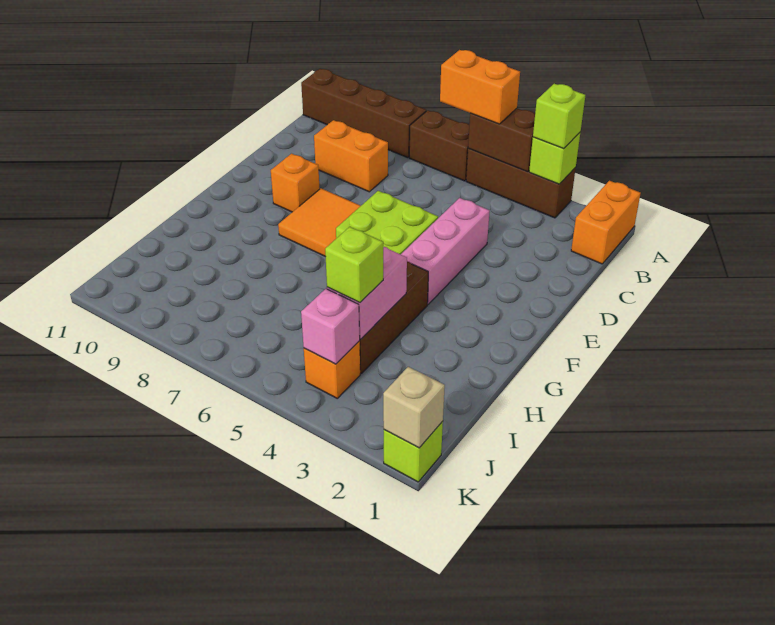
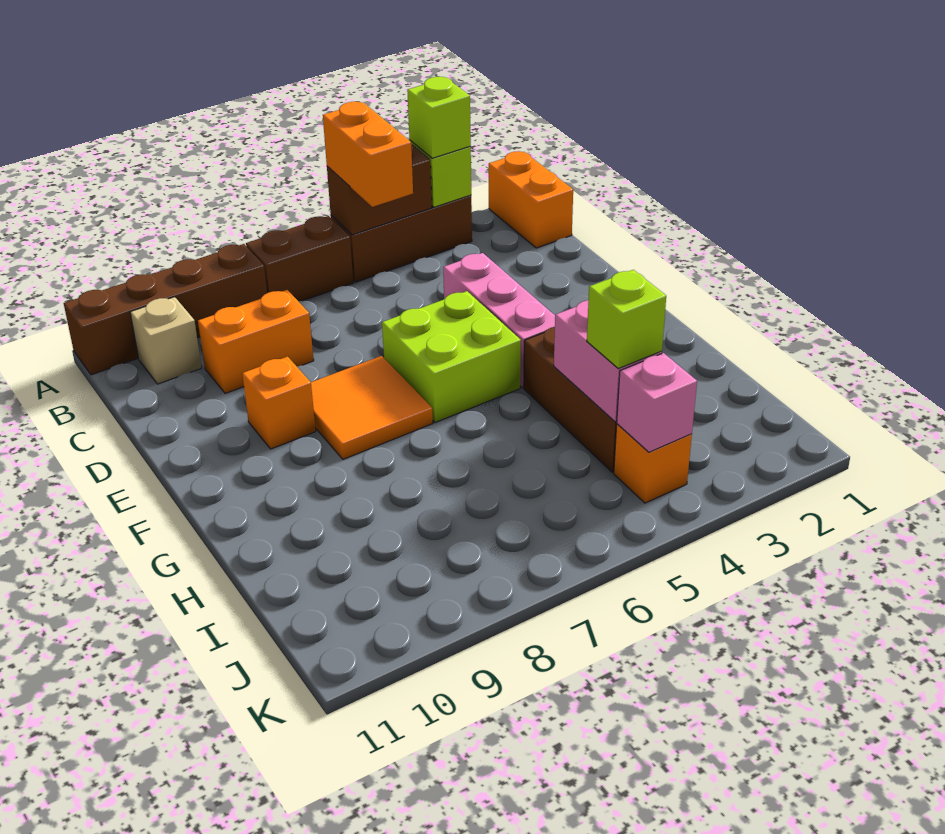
orange 1x2 brick [440,50,520,124] -> orange 1x2 brick turned to [323,102,413,207]
lime 1x1 brick [384,421,443,482] -> none
tan 1x1 brick [383,367,445,448] -> tan 1x1 brick moved to [130,297,202,384]

